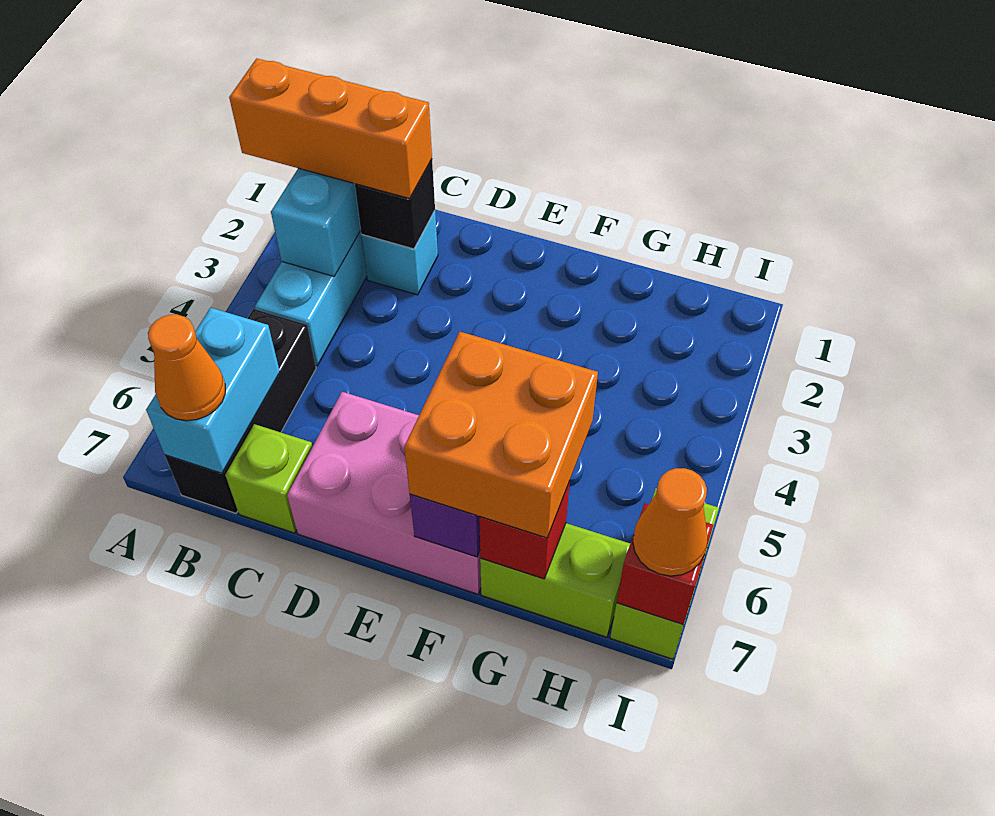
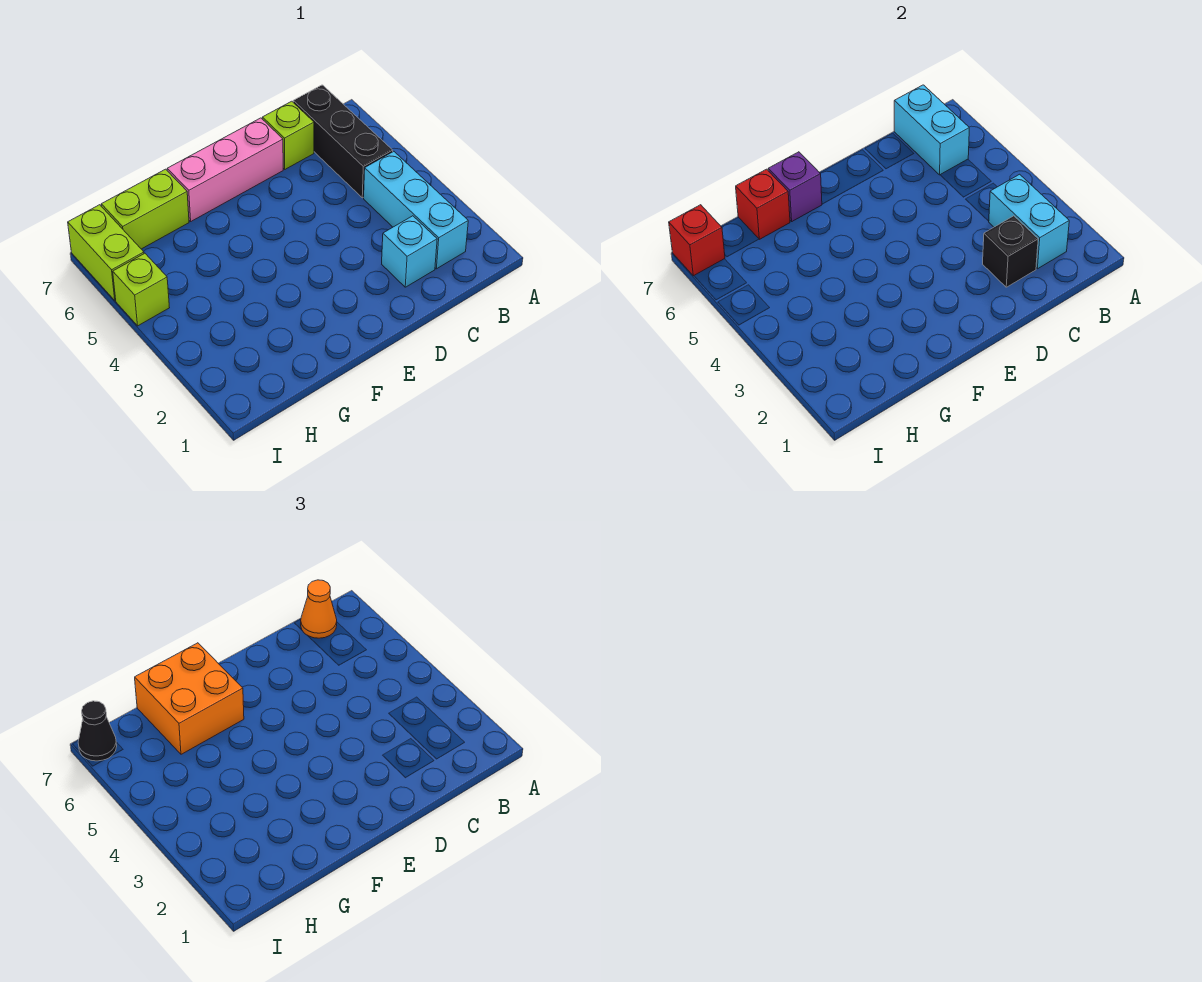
orange 1x3 brick [229,58,432,198] -> none
pink 2x3 brick [287,392,481,594] -> pink 1x3 brick [167,118,283,221]
none -> lime 1x1 brick [113,253,170,326]
orange 1x1 cone [633,468,708,576] -> black 1x1 cone [78,701,117,761]

